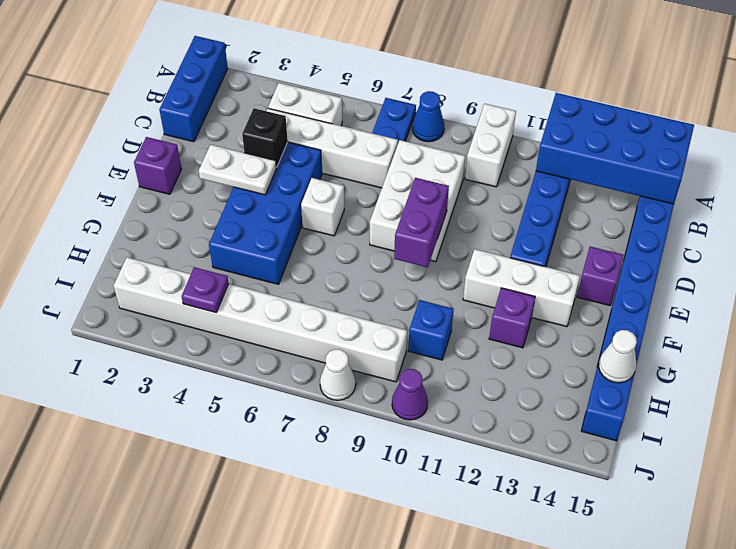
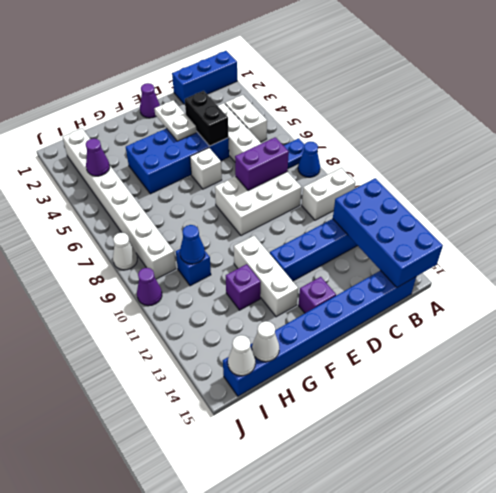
black 1x1 brick [242,108,288,167] -> black 1x2 brick [185,91,228,146]
purple 1x1 brick [134,137,182,194] -> purple 1x1 cone [140,83,160,118]
purple 1x2 brick [394,178,449,267] -> purple 1x2 brick moved to [235,137,289,191]
none -> blue 1x1 cone [180,225,205,264]
purple 1x1 plate [182,267,229,312] -> purple 1x1 cone [86,139,110,176]
none -> white 1x1 cone [228,335,255,376]

